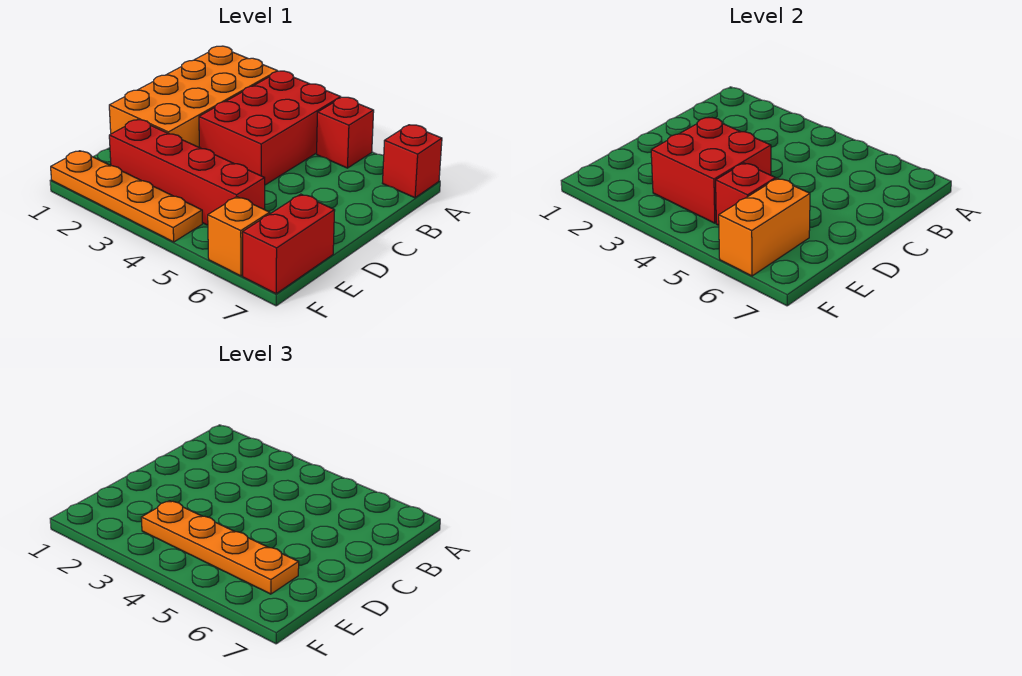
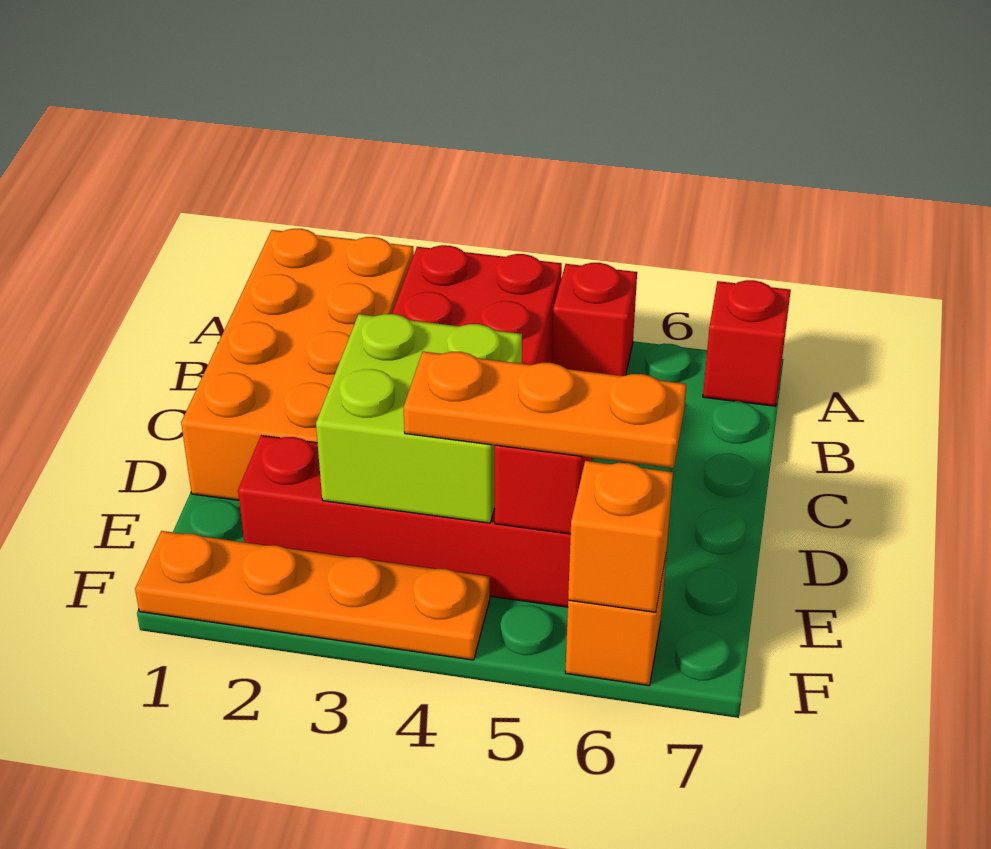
red 2x2 brick [651,117,771,223] -> lime 2x2 brick [316,314,522,523]
orange 1x4 plate [141,501,299,594] -> orange 1x3 plate [403,352,686,468]
orange 1x2 brick [719,178,810,276] -> orange 1x1 brick [568,461,673,612]
red 1x2 brick [242,194,335,294] -> none

